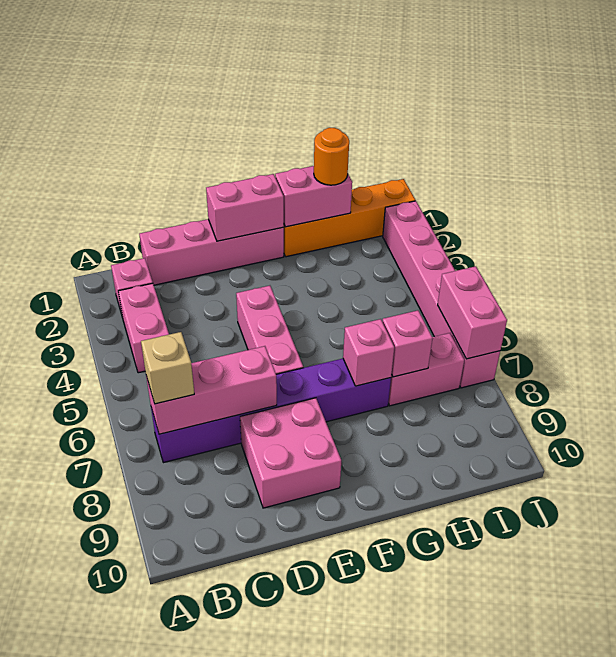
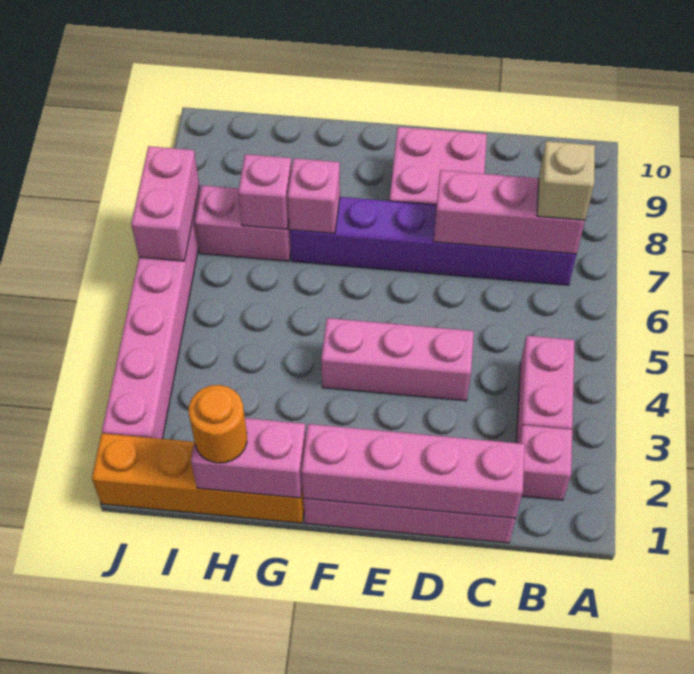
pink 1x2 brick [206,174,284,241] -> pink 1x4 brick [302,424,525,519]
pink 1x3 brick [236,286,303,374] -> pink 1x3 brick turned to [321,318,474,401]

